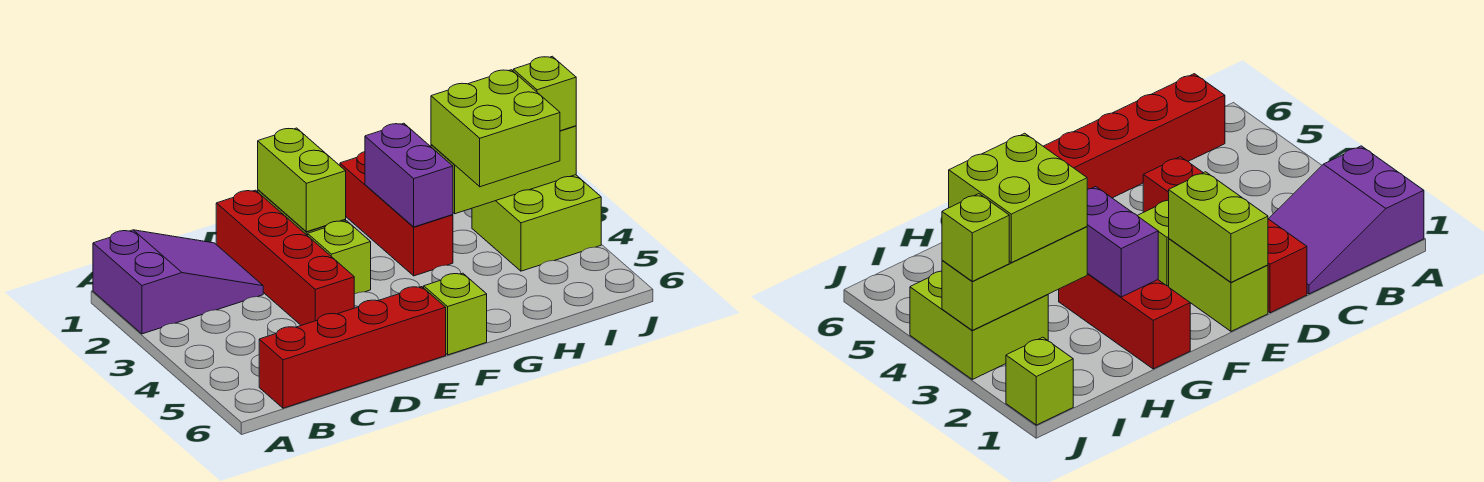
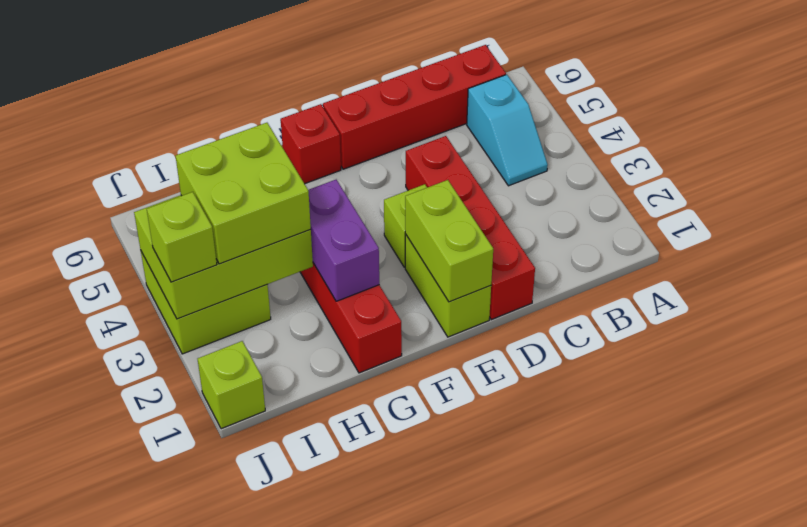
purple 2x3 slope [93,230,263,334] -> none
none -> cyan 1x2 slope [467,75,548,186]
lime 1x1 brick [424,273,487,355] -> red 1x1 brick [281,104,341,184]
lime 1x3 brick [431,126,576,214] -> lime 2x3 brick [134,195,313,319]

